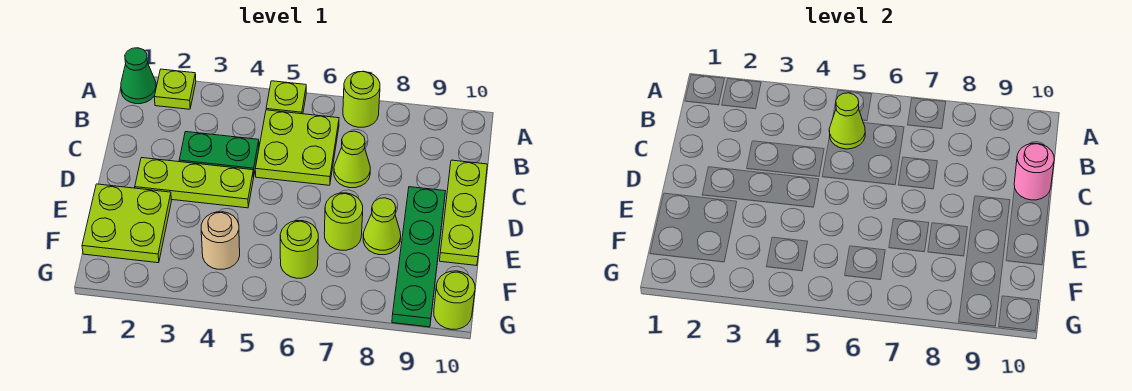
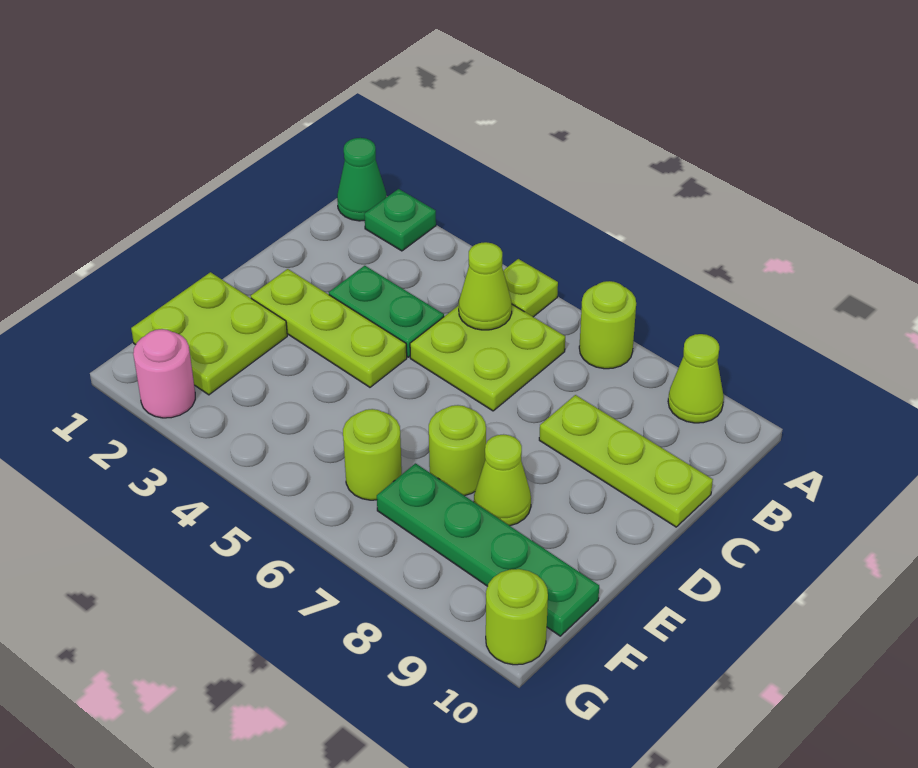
lime 1x1 plate [154,69,196,109] -> green 1x1 plate [364,189,436,251]
lime 1x1 cone [334,131,370,188] -> lime 1x1 cone moved to [668,334,724,423]
lime 1x3 plate [440,160,487,266] -> lime 1x3 plate turned to [539,395,713,527]
pink 1x1 round brick [1014,143,1054,200] -> pink 1x1 round brick moved to [133,329,195,418]
green 1x4 plate [392,187,445,327] -> green 1x4 plate turned to [377,463,599,636]
tan 1x1 round brick [201,212,240,269] -> none

